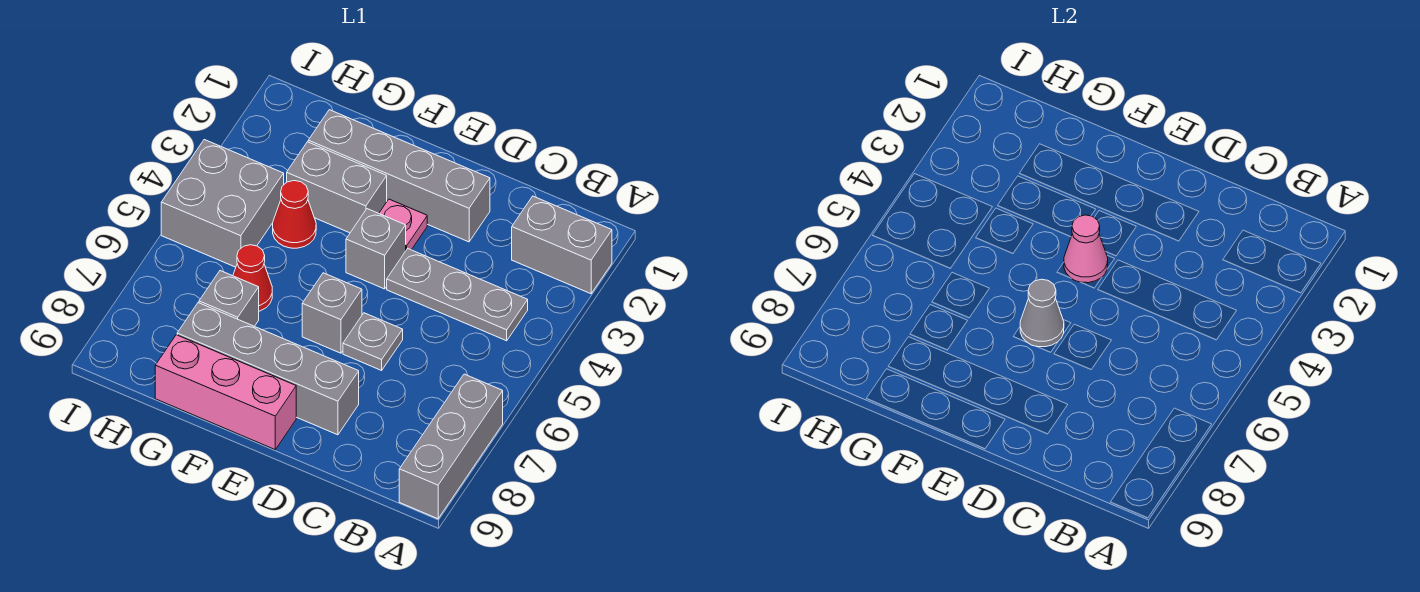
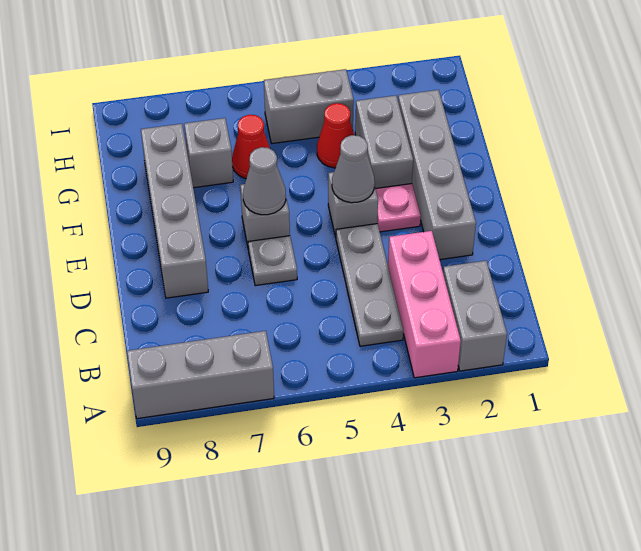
pink 1x1 cone [1064,215,1108,283] -> grey 1x1 cone [332,135,375,203]
pink 1x3 brick [155,335,296,449] -> pink 1x3 brick moved to [388,231,461,378]
grey 2x2 brick [161,140,284,267] -> grey 1x2 brick [264,69,354,143]

